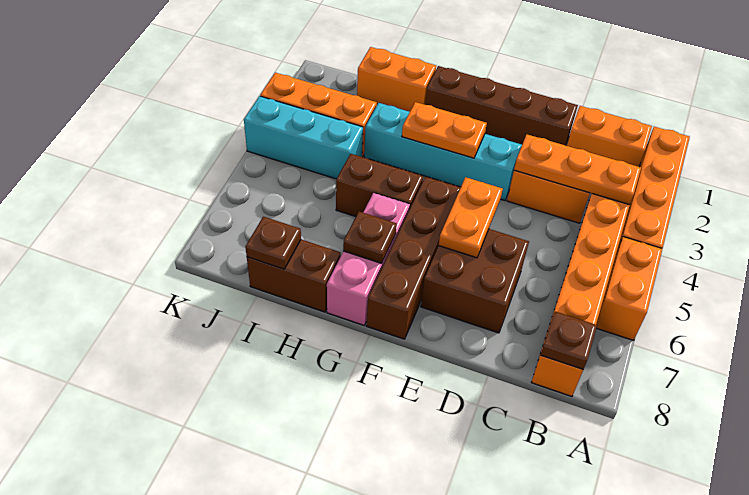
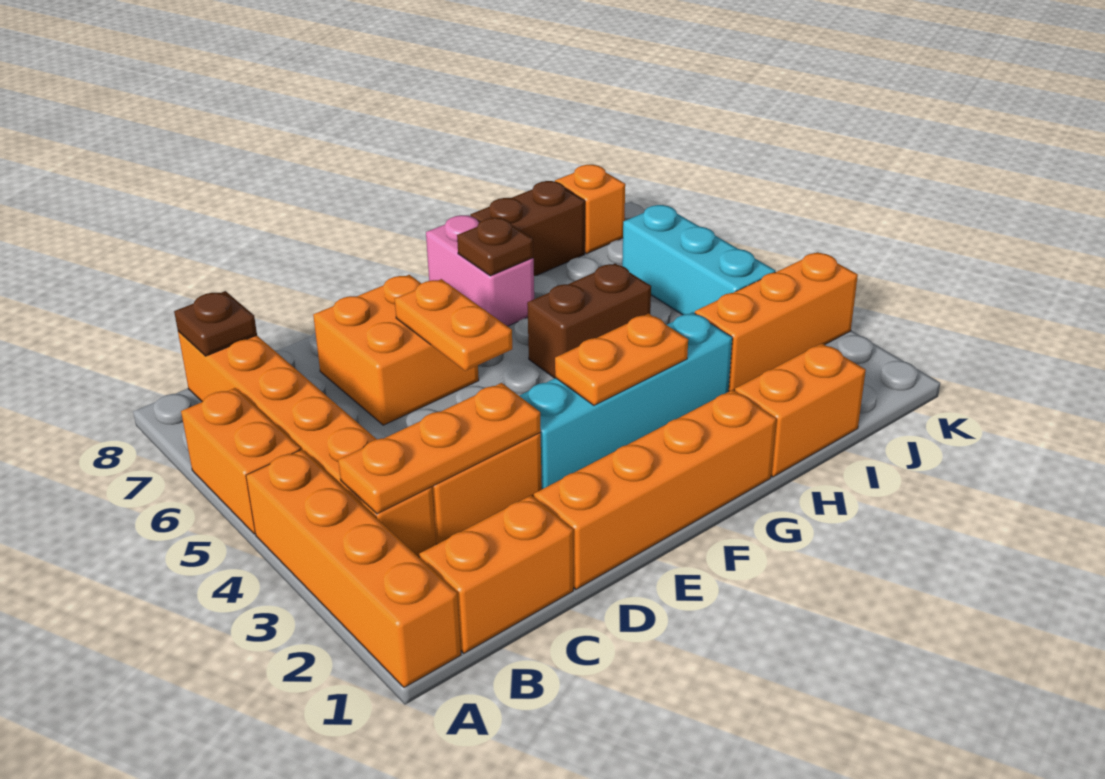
brown 1x4 brick [425,66,578,146] -> orange 1x4 brick [534,390,776,589]
brown 2x2 brick [421,229,529,333] -> orange 2x2 brick [313,275,479,425]
brown 1x4 brick [367,176,461,339] -> none
pink 1x3 brick [327,193,410,325] -> pink 1x2 brick [426,215,534,326]
cyan 1x3 brick [244,96,363,179] -> cyan 1x3 brick turned to [622,205,775,315]
brown 1x1 plate [245,217,301,269] -> none
none -> orange 1x1 brick [555,165,625,254]

